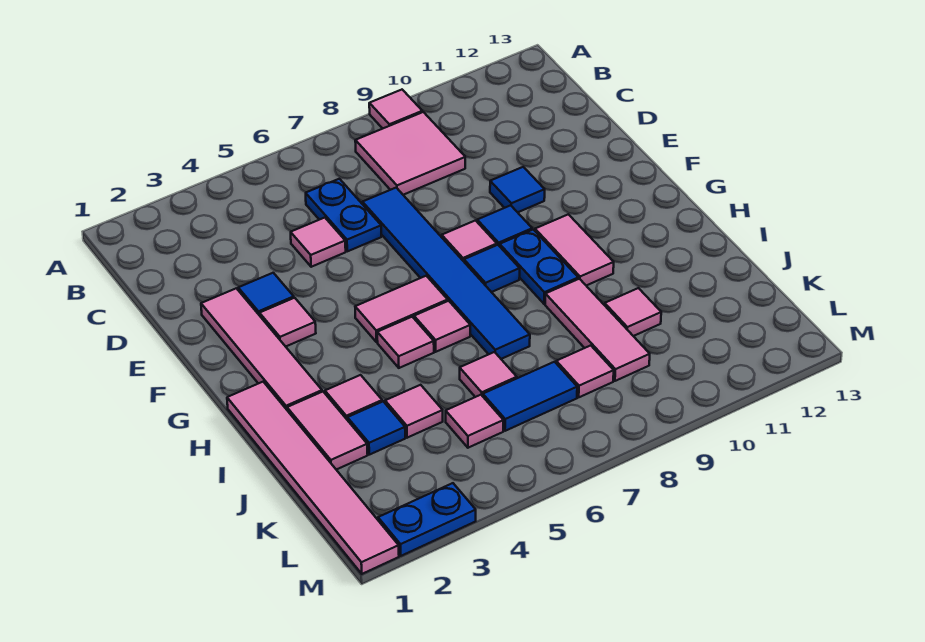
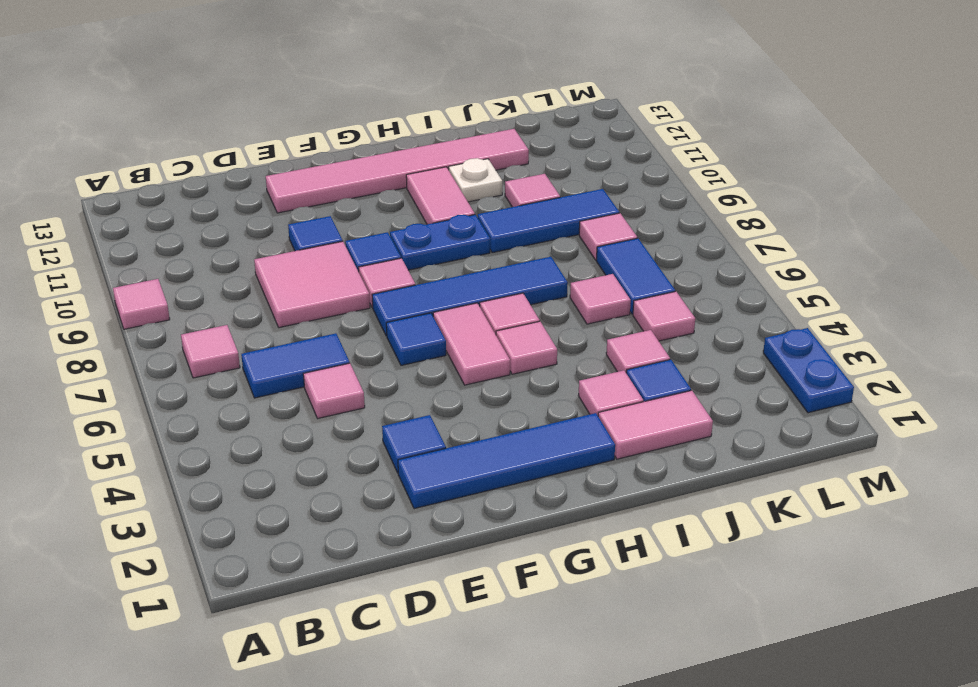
pink 2x2 tile [355,112,465,195] -> pink 2x2 tile moved to [254,241,370,328]
blue 1x2 plate [306,179,382,251] -> blue 1x2 tile [241,333,350,398]
blue 1x6 tile [362,188,530,359] -> blue 1x4 tile [372,257,568,336]
pink 1x4 tile [201,288,322,410] -> blue 1x4 tile [398,413,615,509]
pink 1x1 tile [260,298,316,347] -> pink 1x1 tile moved to [181,325,240,378]
blue 1x1 tile [464,245,520,292] -> blue 1x1 tile moved to [386,313,446,365]
pink 1x2 tile [535,214,614,286] -> pink 1x2 tile turned to [406,167,475,224]
pink 1x6 tile [227,382,399,574] -> pink 1x6 tile moved to [266,129,529,213]
pink 1x3 tile [545,279,650,381] -> blue 1x3 tile [478,189,619,253]
none -> white 1x1 plate [449,158,502,202]

